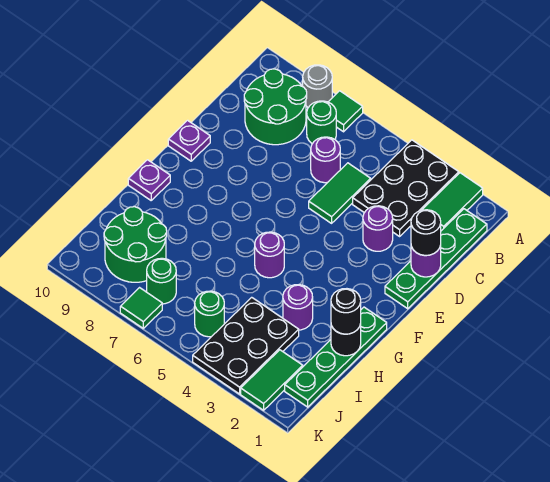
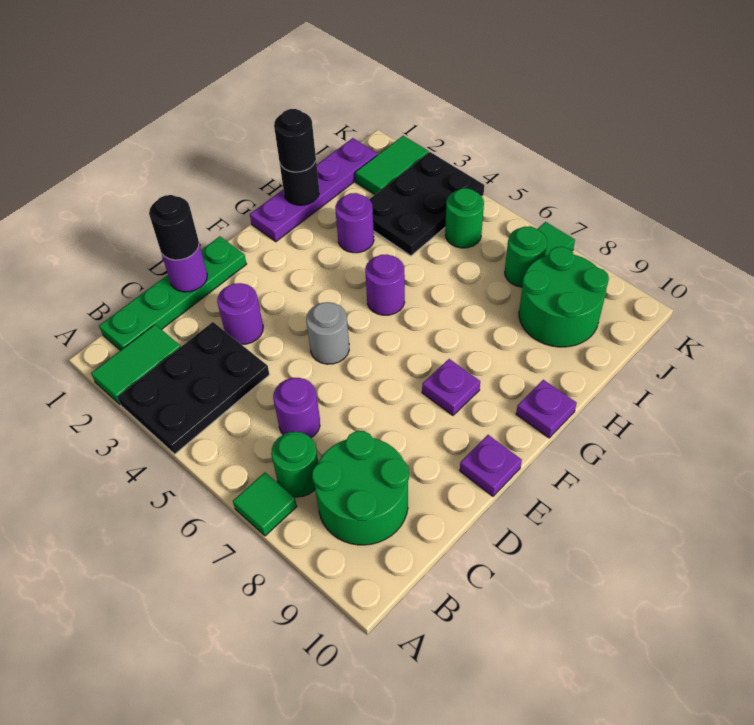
grey 1x1 round brick [303,65,332,108] -> grey 1x1 round brick moved to [306,302,349,364]
green 1x2 tile [309,163,371,223] -> none
none -> purple 1x1 plate [422,359,480,415]
green 1x4 plate [285,307,387,407] -> purple 1x4 plate [250,138,378,242]

